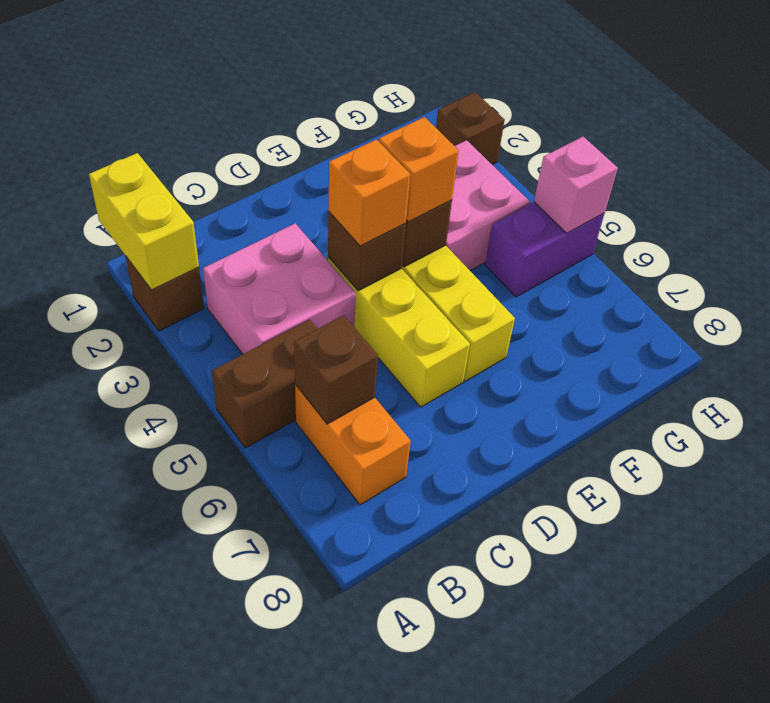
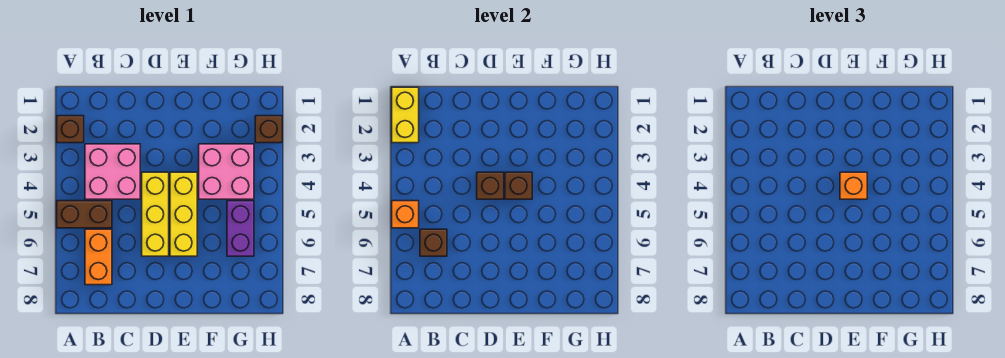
orange 1x1 brick [329,140,410,246] -> orange 1x1 brick moved to [392,201,419,228]
purple 1x2 brick [485,202,604,297] -> purple 1x2 brick turned to [227,201,254,256]
pink 1x1 brick [534,137,618,233] -> none

